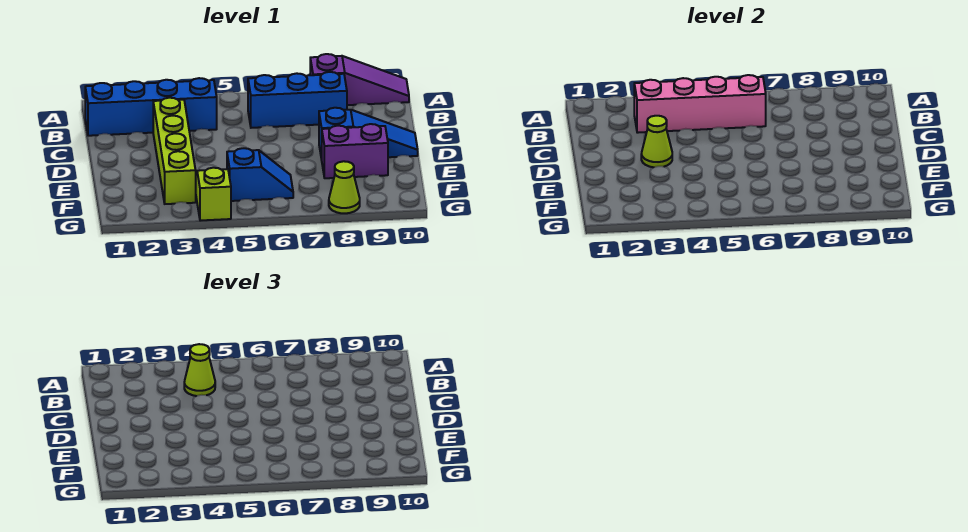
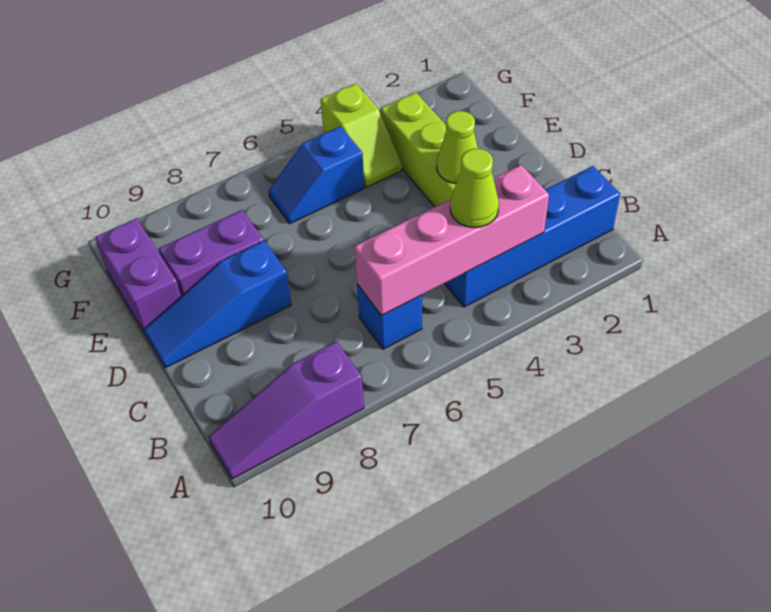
blue 1x3 brick [248,72,347,128] -> blue 1x1 brick [357,284,422,349]
none -> purple 1x2 brick [95,218,181,334]
lime 1x1 cone [329,161,360,213] -> none

